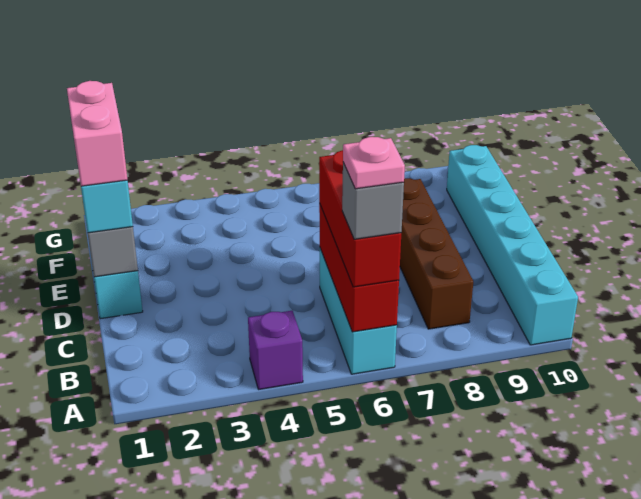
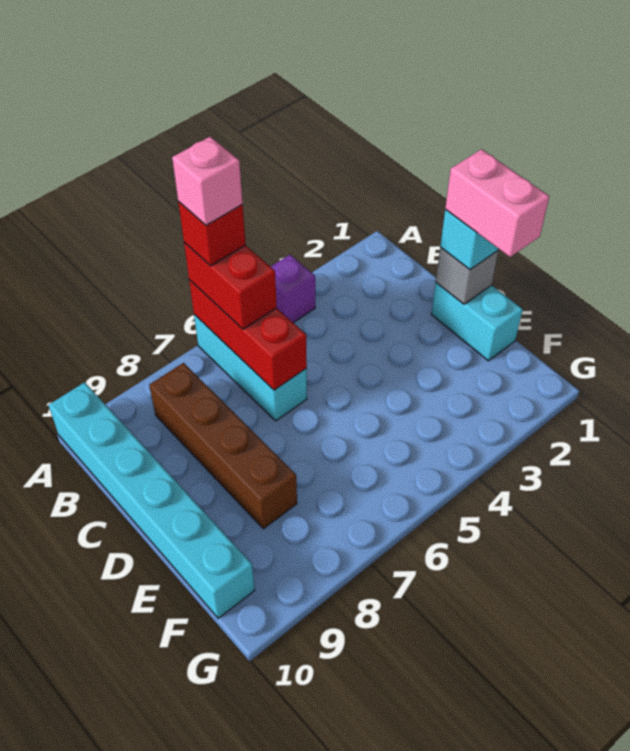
red 1x3 brick [319,150,401,287] -> red 1x2 brick [184,242,277,329]
grey 1x1 brick [342,163,404,239] -> red 1x1 brick [178,202,246,266]
pink 1x1 plate [343,137,405,189] -> pink 1x1 brick [172,137,243,226]

